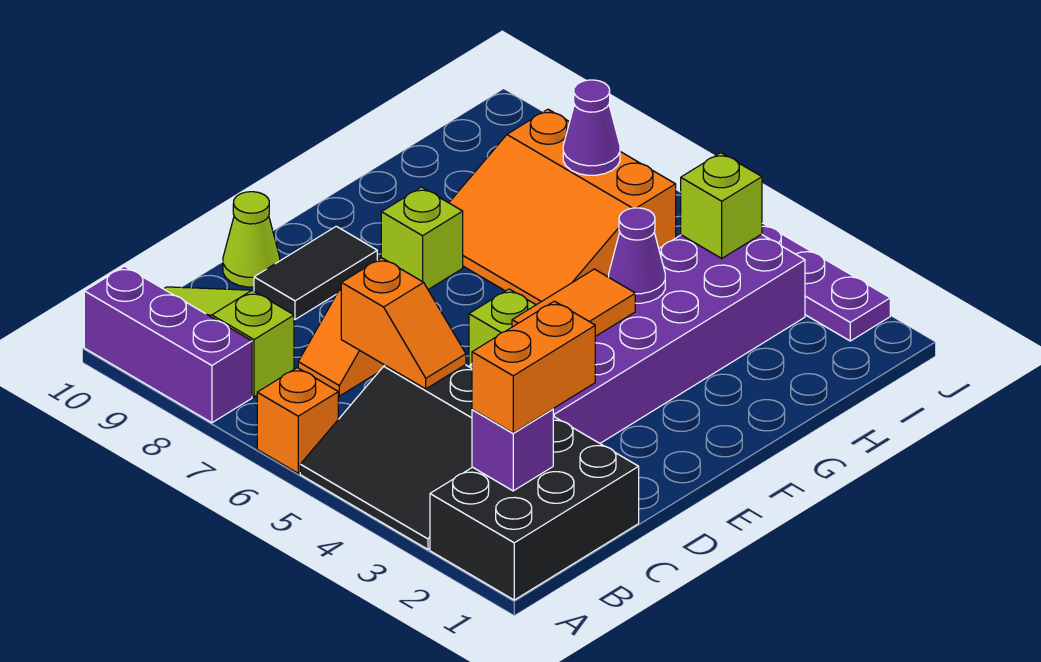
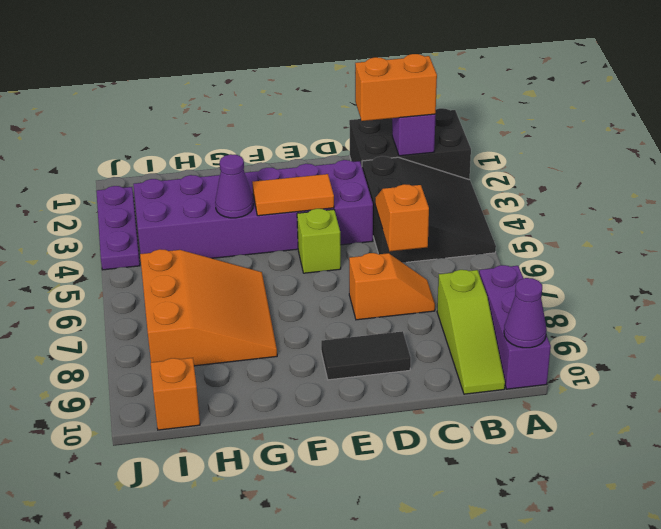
orange 1x1 brick [257,368,338,473] -> orange 1x1 brick moved to [151,358,200,430]
lime 1x1 cone [223,192,280,287] -> none
lime 1x1 brick [381,187,463,289] -> none
lime 1x1 brick [681,153,762,258] -> none
purple 1x1 cone [563,80,620,175] -> purple 1x1 cone moved to [504,278,547,348]

